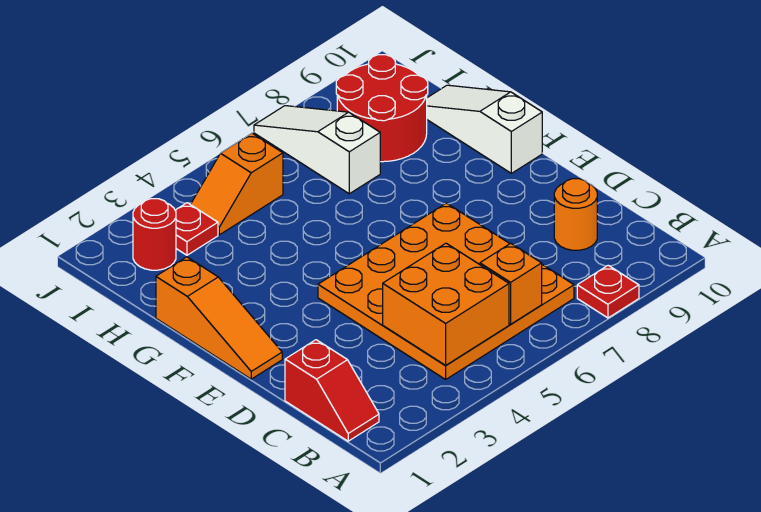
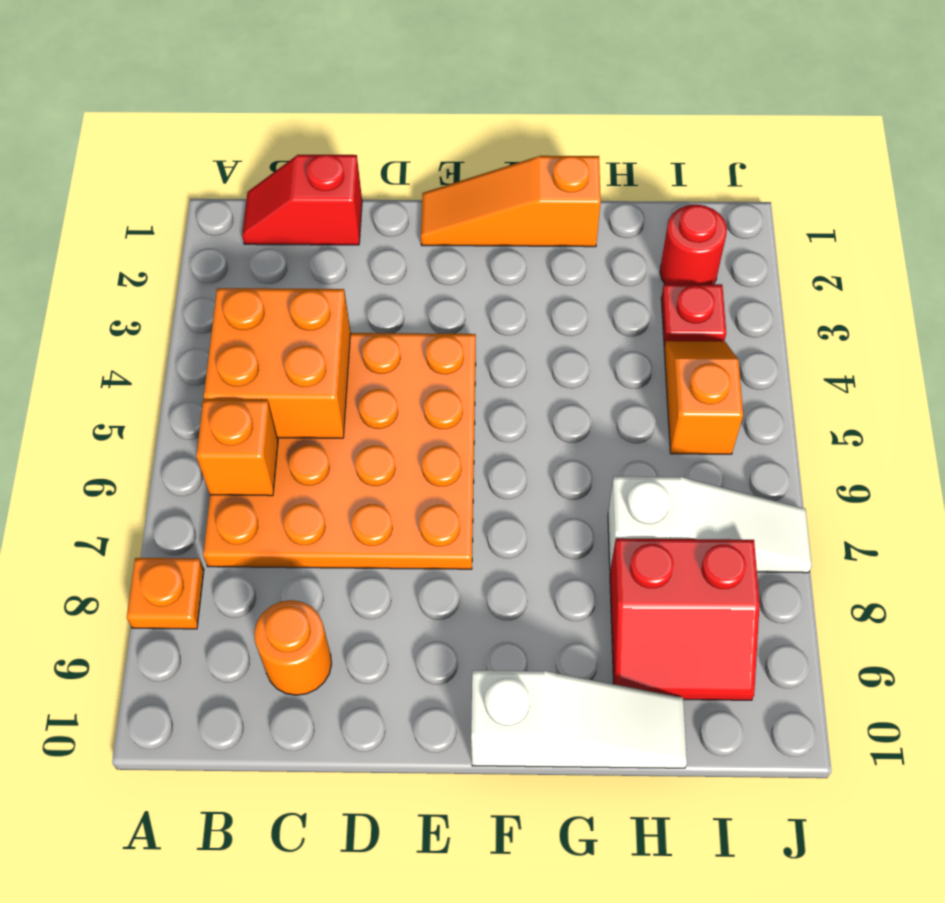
red 1x1 plate [577,265,639,318] -> orange 1x1 plate [127,558,204,629]
red 2x2 round brick [336,55,428,162] -> red 2x2 slope [610,538,760,700]

